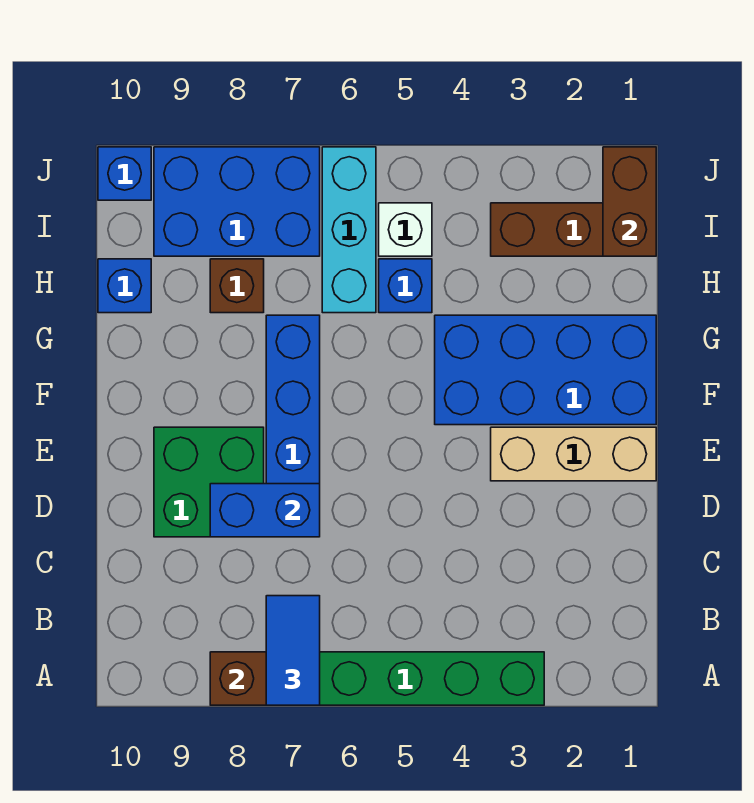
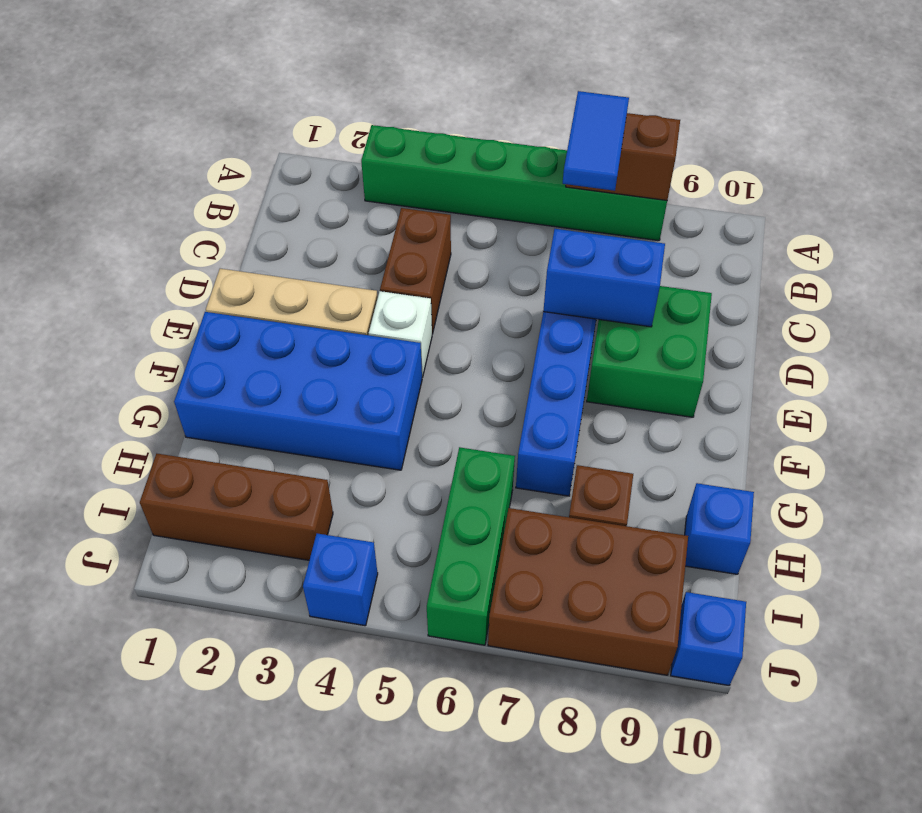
blue 1x1 brick [379,259,432,313] -> blue 1x1 brick moved to [303,533,378,626]
cyan 1x3 brick [322,147,376,313] -> green 1x3 brick [427,447,515,645]
brown 1x2 brick [603,147,656,256] -> brown 1x2 brick moved to [380,208,451,334]
white 1x1 brick [379,203,432,256] -> white 1x1 brick moved to [369,291,432,377]
blue 2x3 brick [154,147,320,256] -> brown 2x3 brick [488,508,688,675]

